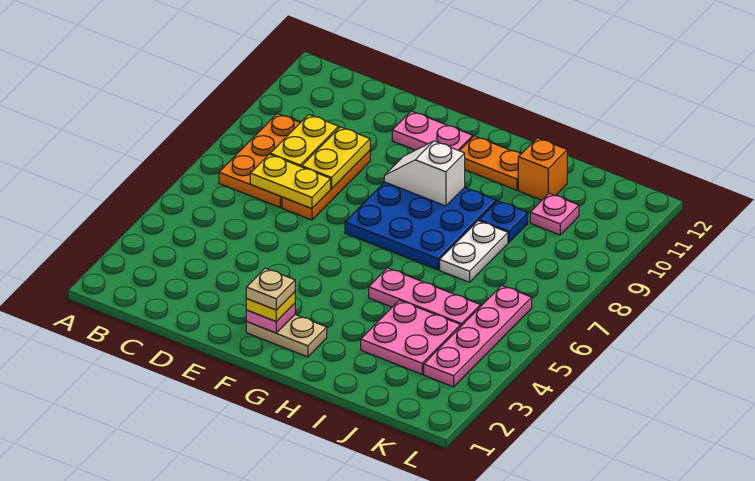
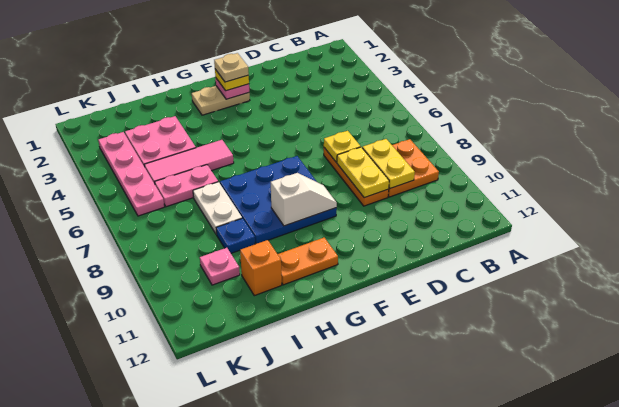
orange 2x3 plate [219,114,300,207] -> orange 2x2 plate [388,139,439,197]
yellow 1x2 plate [250,154,331,209] -> yellow 1x1 plate [324,131,361,162]
pink 1x2 plate [392,111,473,151] -> pink 1x2 plate moved to [155,165,218,207]
pink 1x3 plate [369,268,480,326] -> pink 1x3 tile [144,140,234,184]

